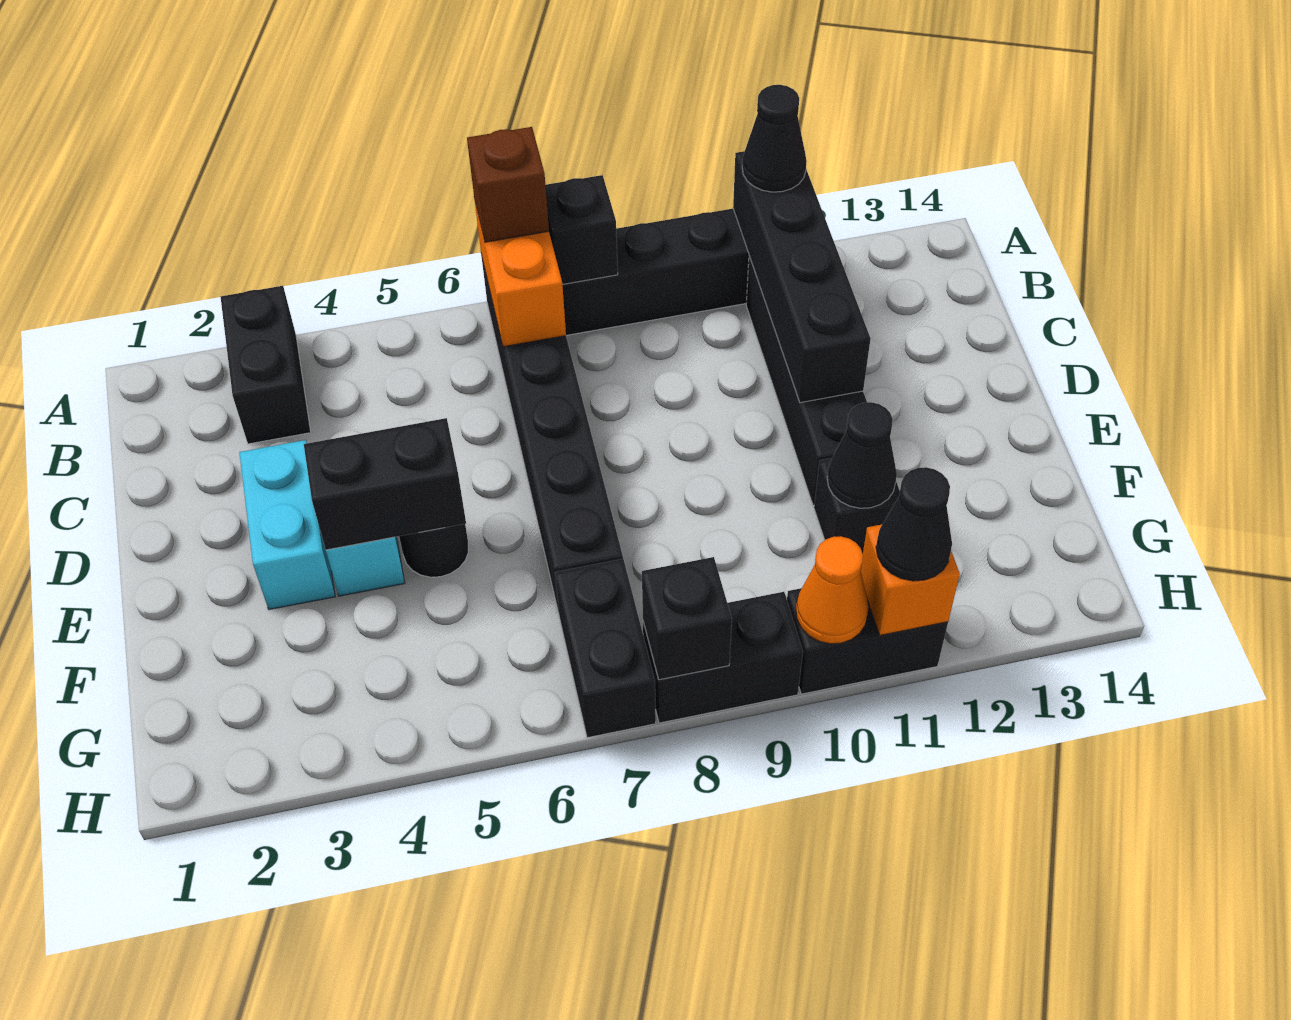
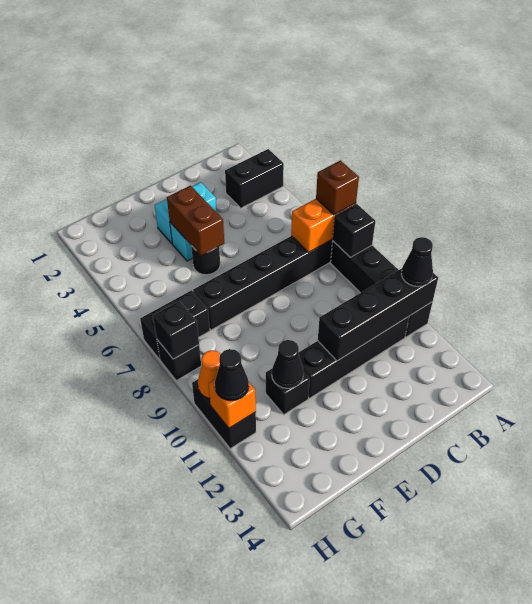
black 1x2 brick [304,418,466,550] -> brown 1x2 brick [167,186,224,256]
black 1x2 brick [643,592,803,723] -> black 1x1 brick [157,340,201,381]

